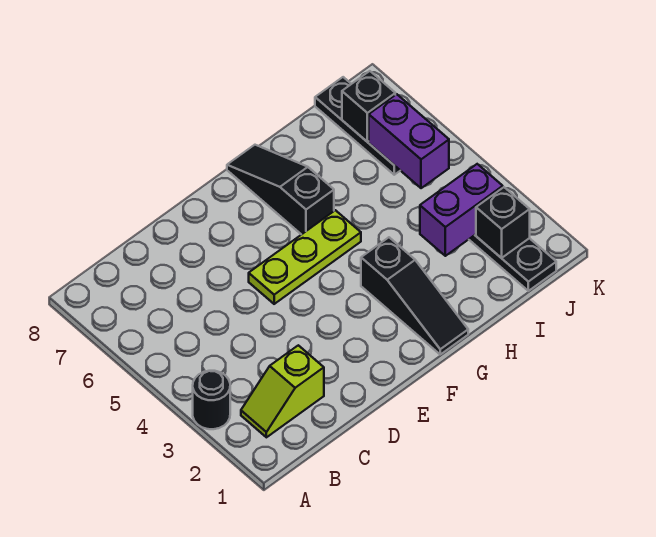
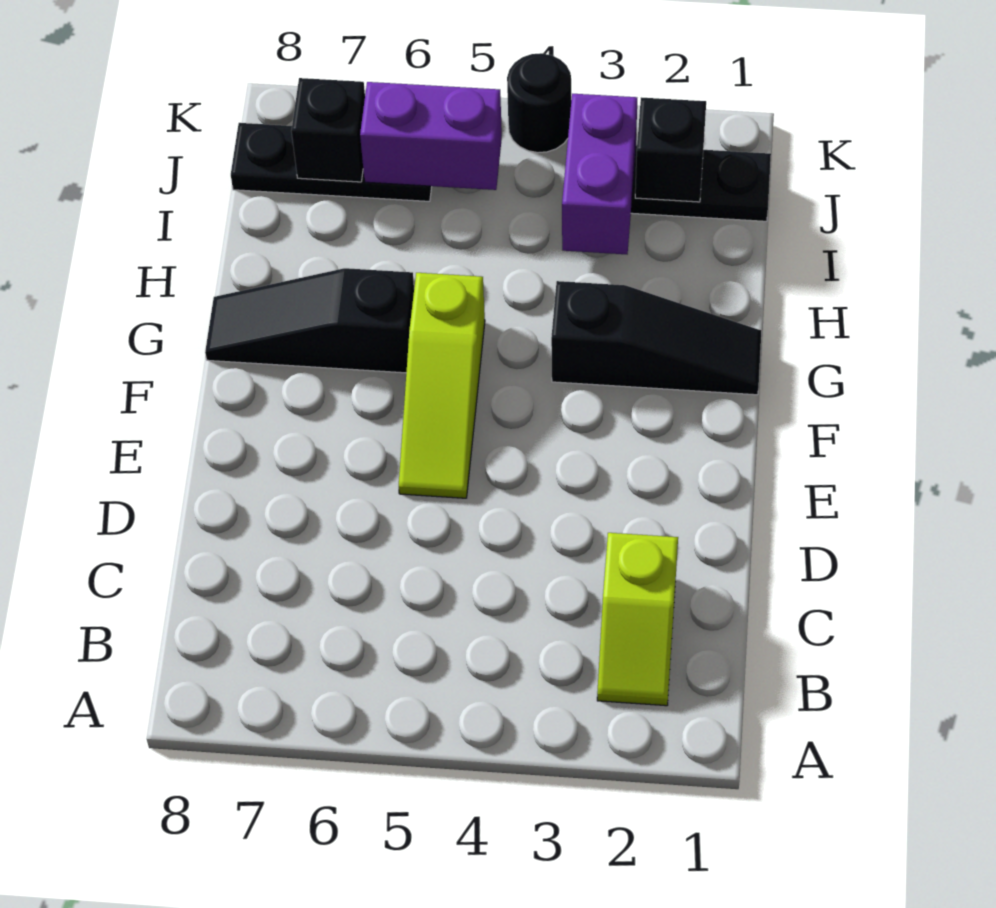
black 1x1 round brick [193,371,230,429] -> black 1x1 round brick moved to [507,53,571,153]
lime 1x3 plate [249,210,361,304] -> lime 1x3 slope [399,273,485,498]

